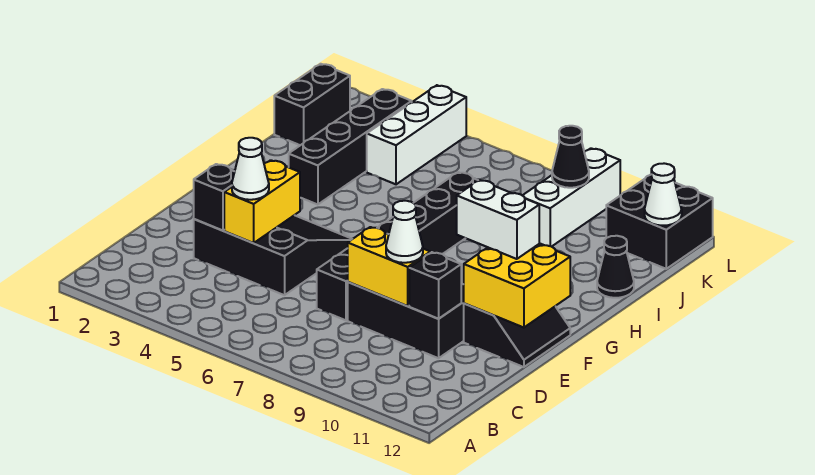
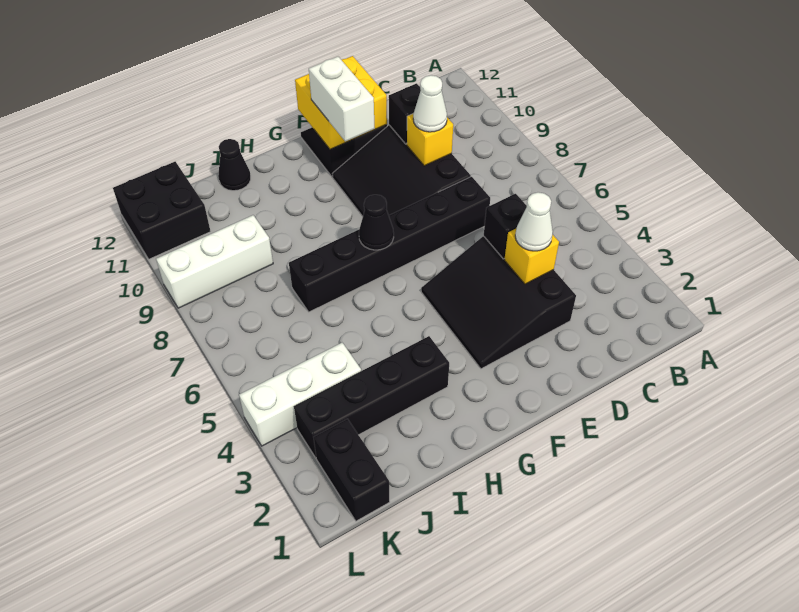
black 1x1 brick [194,164,235,230] -> black 1x1 brick moved to [484,194,527,259]
yellow 1x2 brick [224,160,300,243] -> yellow 1x1 brick [504,229,559,284]
yellow 1x2 brick [348,227,430,306] -> yellow 1x1 brick [407,113,453,166]
black 1x2 brick [274,64,350,145] -> black 1x2 brick turned to [314,419,390,521]
black 1x1 cone [552,126,589,188] -> black 1x1 cone moved to [359,195,394,250]
white 1x1 cone [645,163,682,226] -> none

